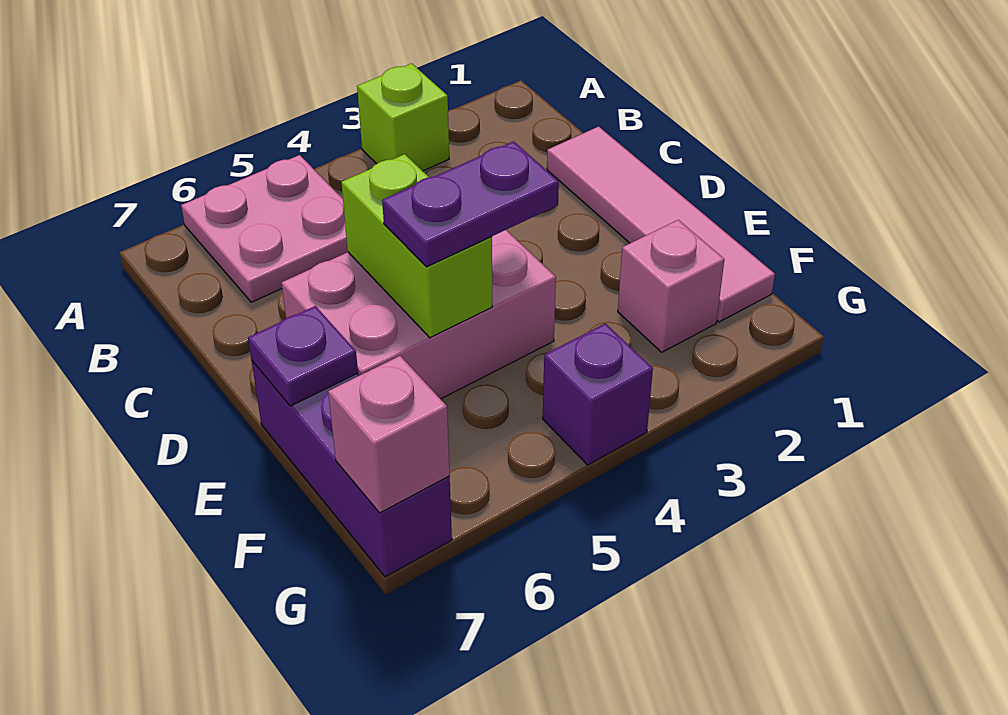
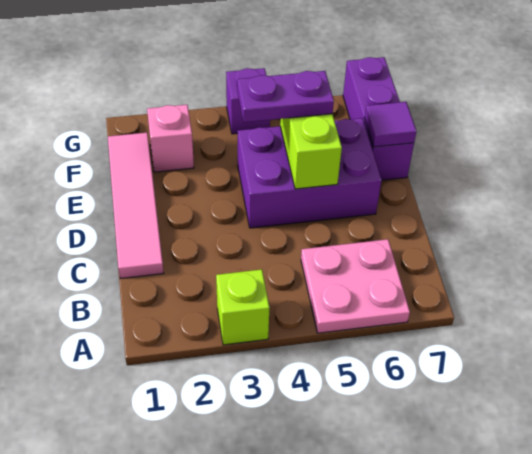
pink 2x3 brick [282,230,556,399] -> purple 2x3 brick [238,118,382,228]
purple 1x1 plate [248,306,358,406] -> purple 1x1 tile [365,102,417,147]
pink 1x1 brick [328,356,450,513] -> none

